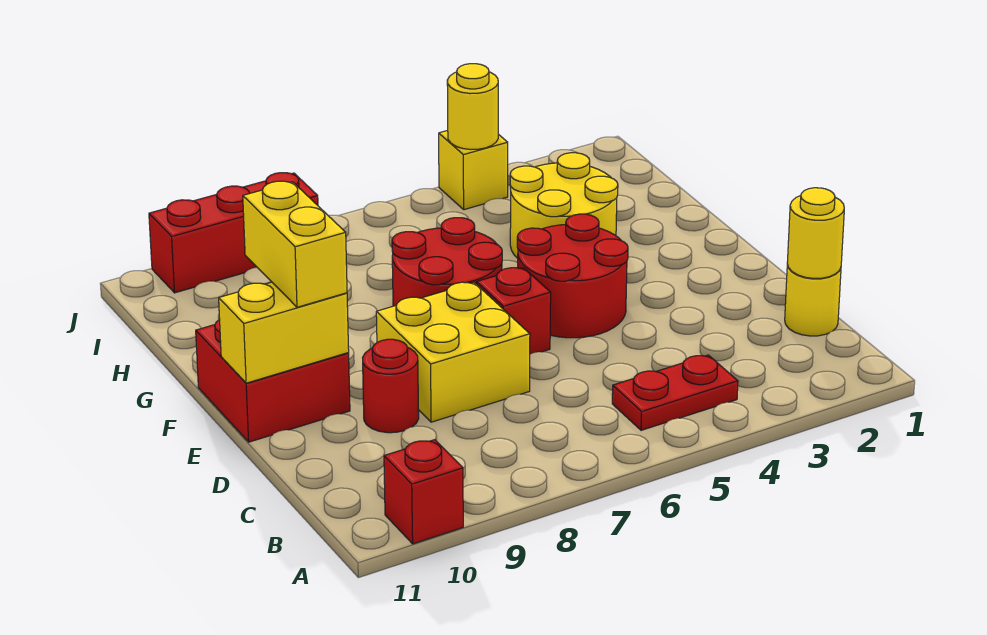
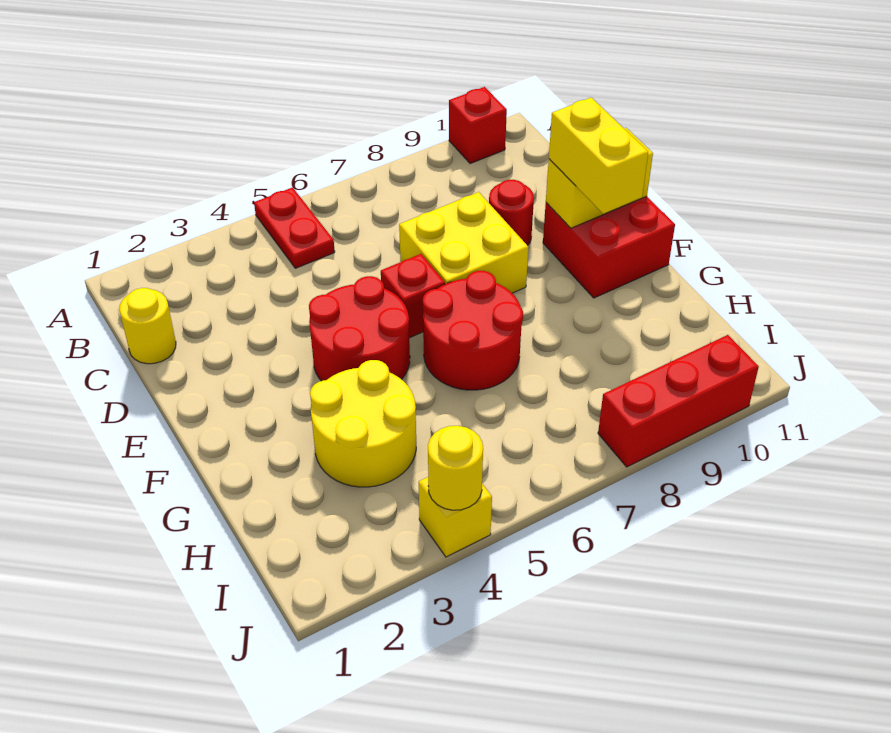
red 1x2 plate [612,355,738,430] -> red 1x2 plate turned to [254,188,335,268]
yellow 1x1 round brick [787,188,844,278] -> none

